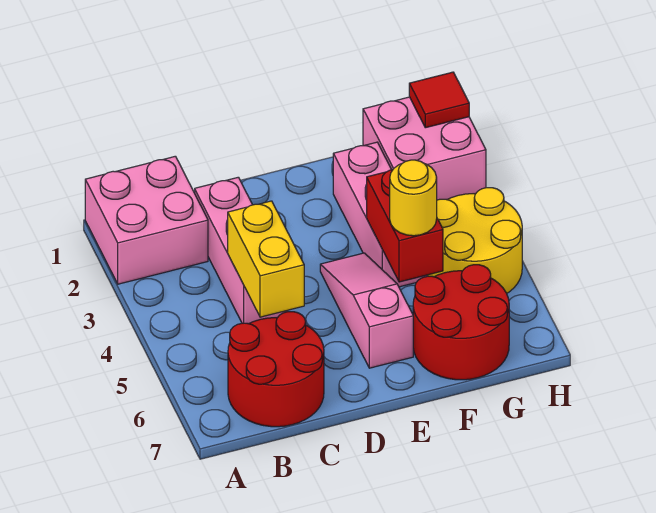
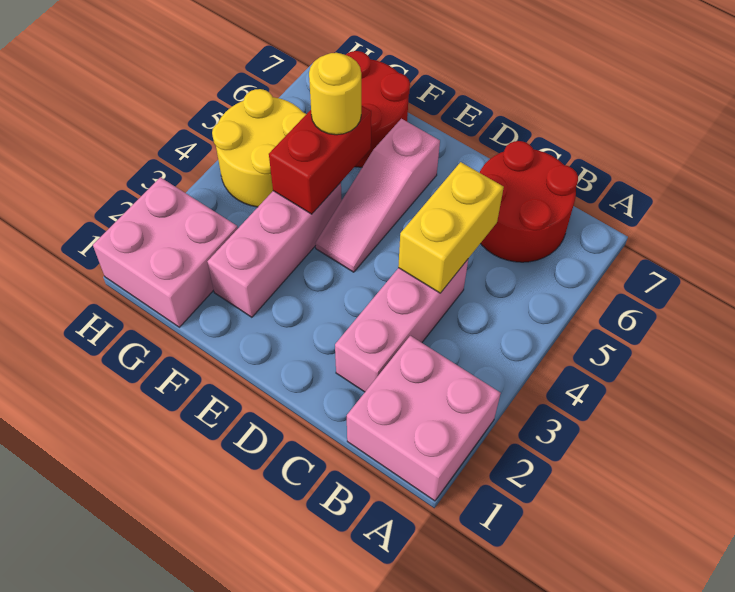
red 1x1 tile [409,72,469,128] -> none

